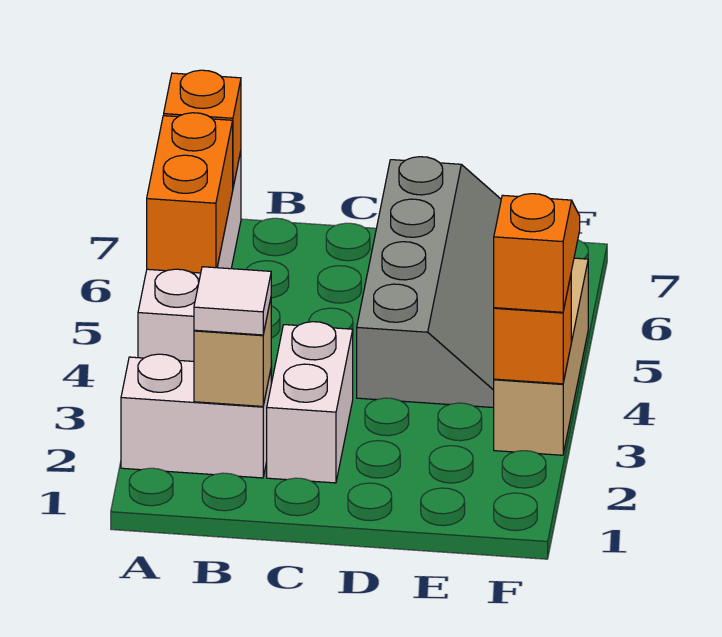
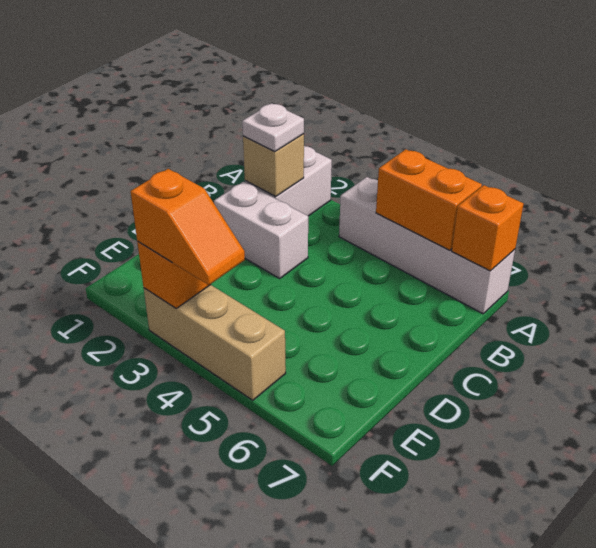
white 1x1 tile [194,267,271,335] -> white 1x1 plate [242,103,304,152]
grey 2x4 slope [357,157,501,408] -> none

